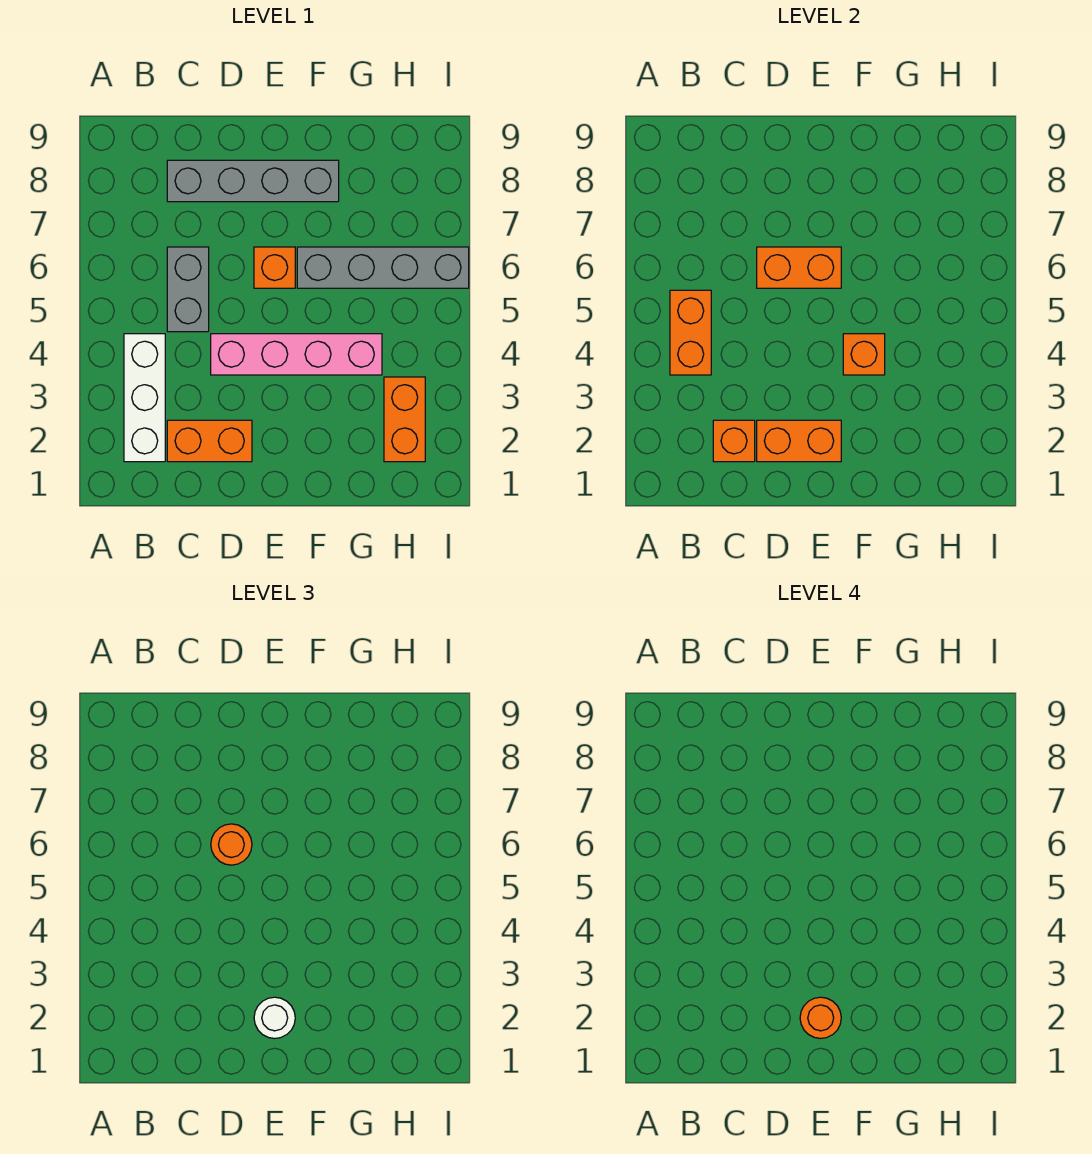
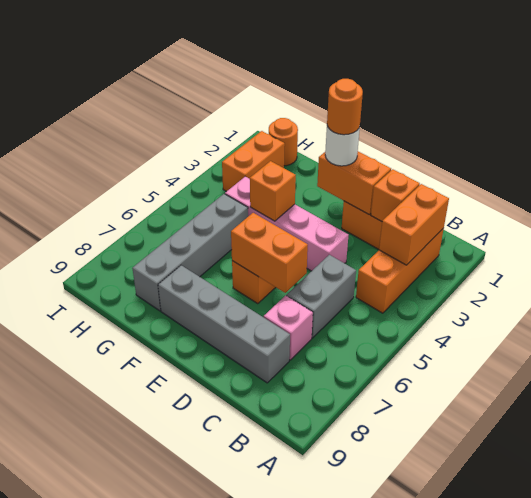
white 1x3 brick [124,334,165,462] -> orange 1x3 brick [356,228,444,313]
orange 1x2 brick [670,290,711,375] -> orange 1x2 brick moved to [379,184,449,265]
none -> pink 1x1 brick [264,295,313,360]
orange 1x1 round brick [211,824,252,865] -> orange 1x1 round brick moved to [269,118,298,166]
grey 1x4 brick [297,247,469,288] -> grey 1x4 brick turned to [132,194,248,311]

